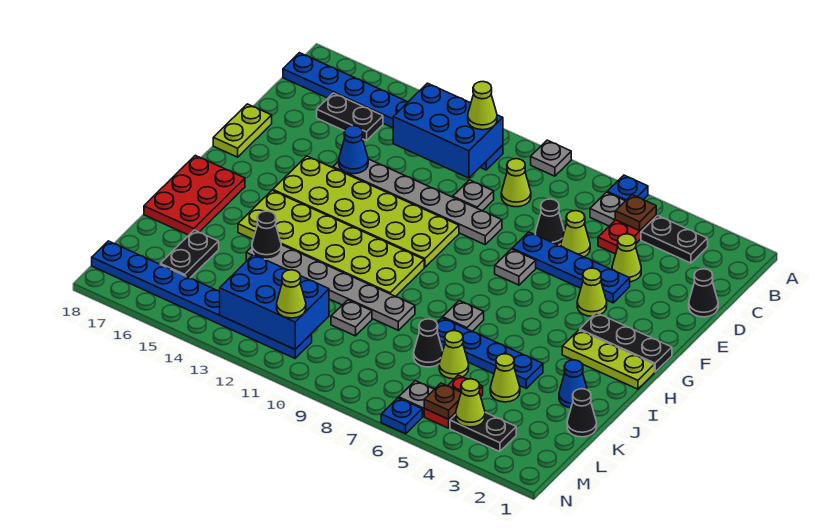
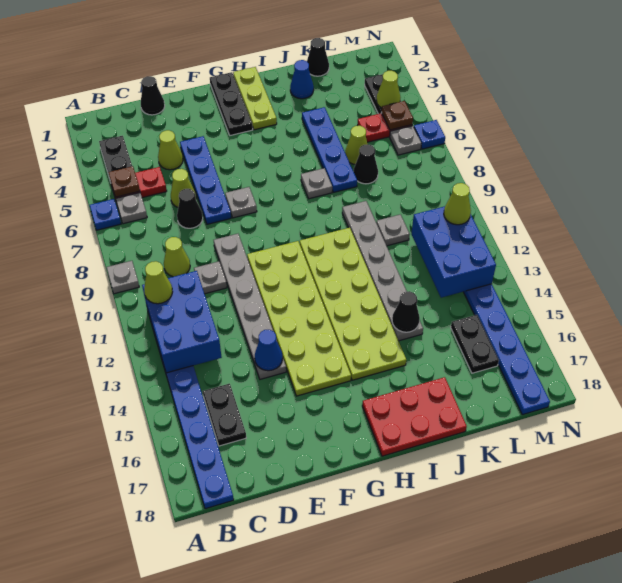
lime 1x2 plate [213,104,272,157] -> none
lime 1x1 cone [577,268,607,316] -> none
lime 1x1 cone [490,354,520,402] -> none
black 1x2 plate [160,230,219,278] -> black 1x2 plate turned to [451,315,499,373]

